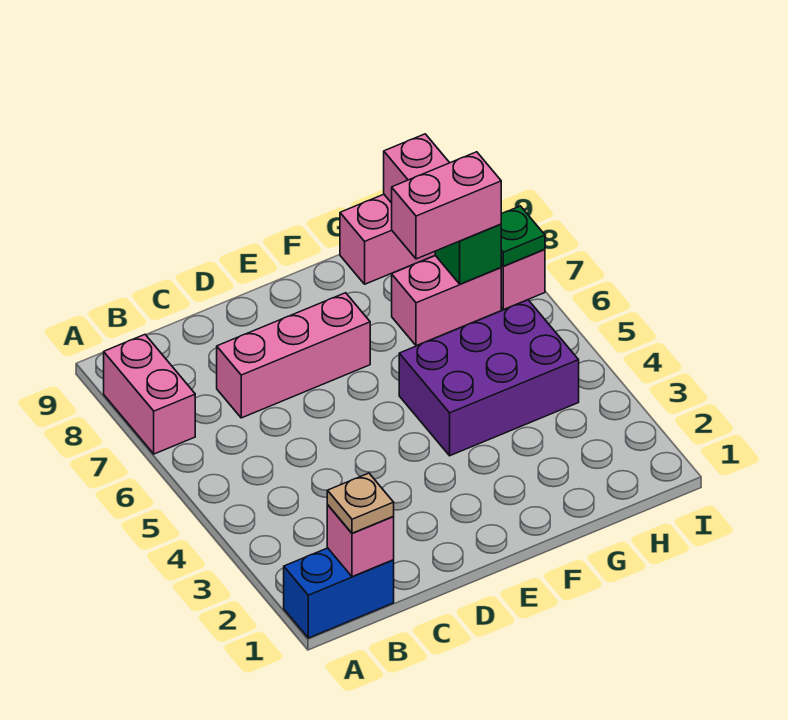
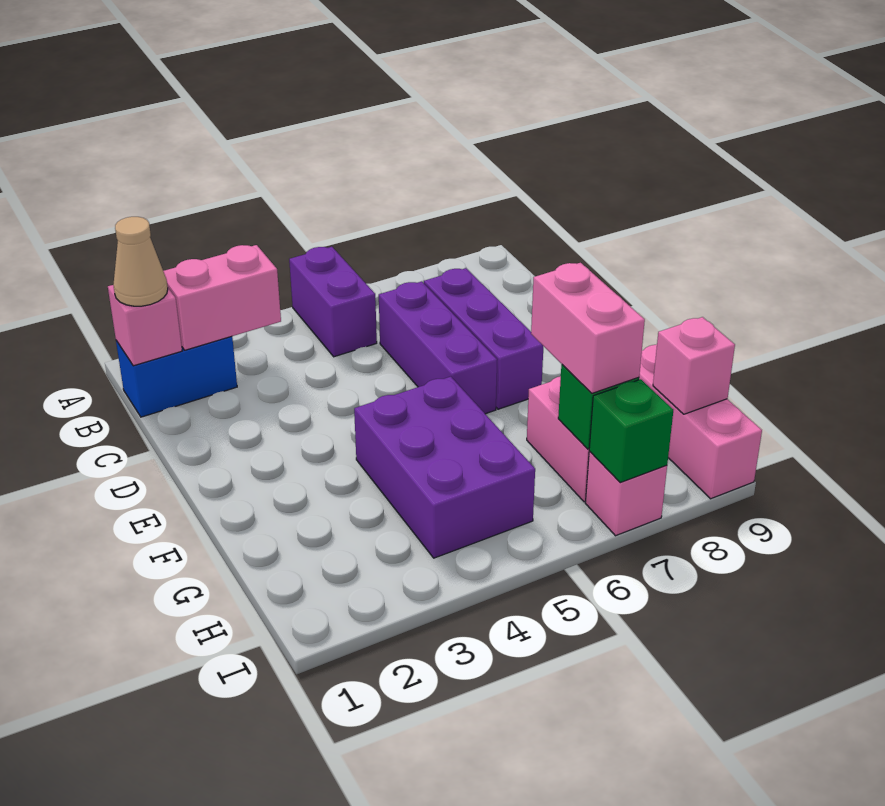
blue 1x2 brick [284,548,394,638] -> blue 1x2 brick turned to [116,336,237,417]
none -> purple 1x2 brick [289,247,377,357]
pink 1x2 brick [104,335,195,454] -> pink 1x2 brick moved to [163,245,281,350]
tan 1x1 plate [327,473,394,533] -> tan 1x1 cone [113,217,168,306]
none -> purple 1x3 brick [379,281,497,414]
pink 1x3 brick [217,293,370,418] -> purple 1x3 brick [424,268,543,409]
green 1x1 plate [501,206,545,266] -> green 1x1 brick [589,379,673,483]

